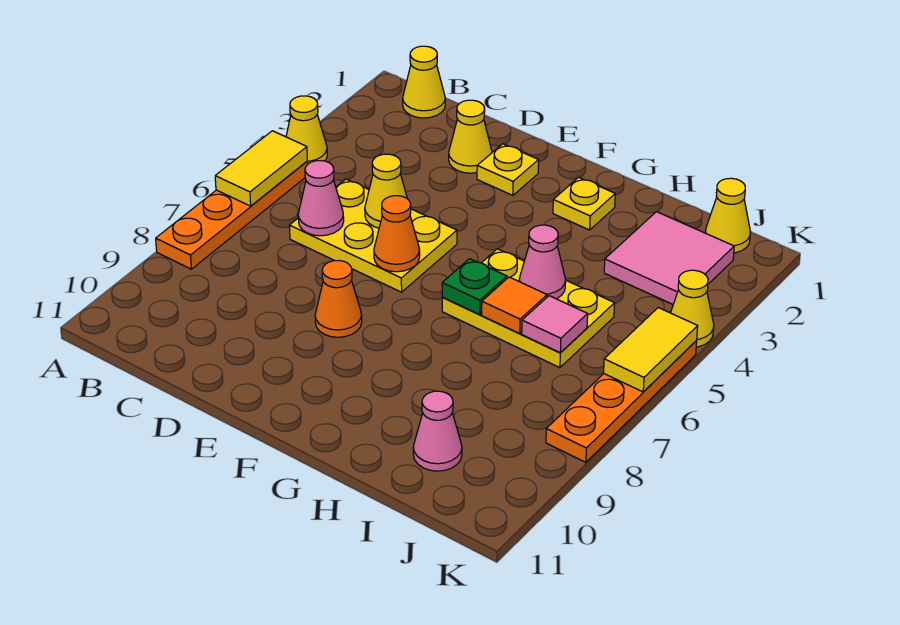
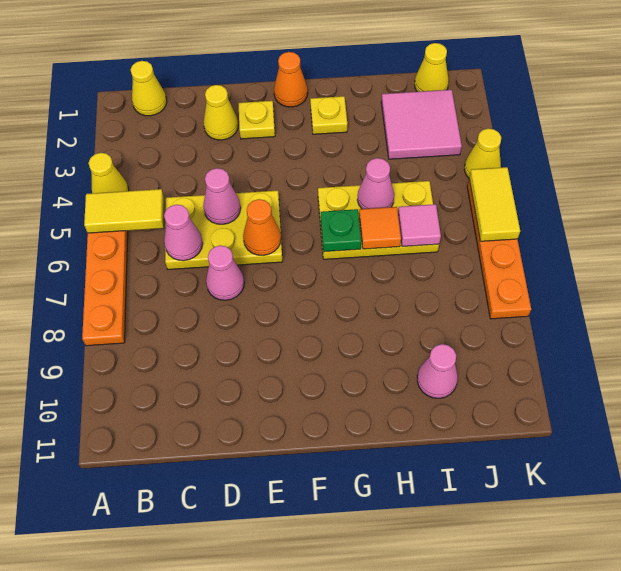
yellow 1x2 tile [215,131,307,206] -> yellow 1x2 tile turned to [84,189,164,233]
yellow 1x1 cone [365,154,407,228] -> pink 1x1 cone [203,168,241,224]
none -> pink 1x1 cone [206,246,244,300]
orange 1x1 cone [315,260,362,337] -> orange 1x1 cone moved to [274,52,308,107]

